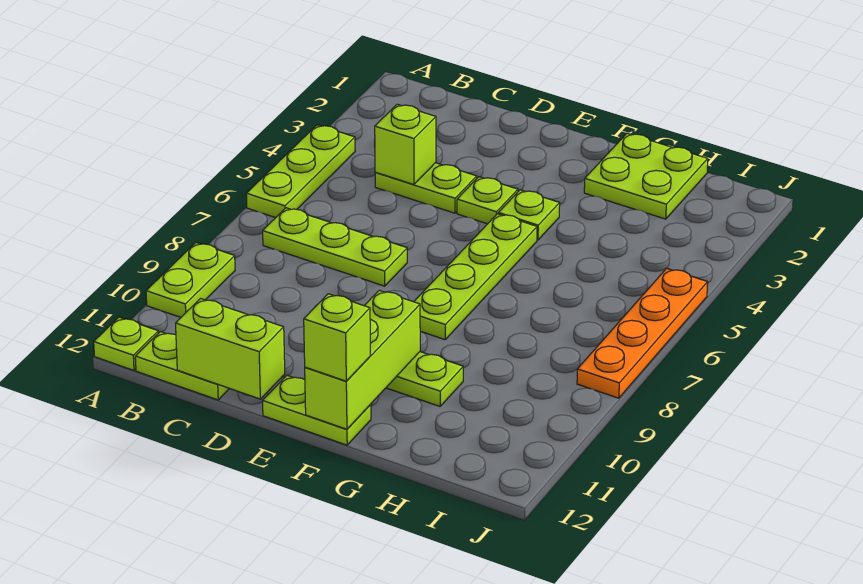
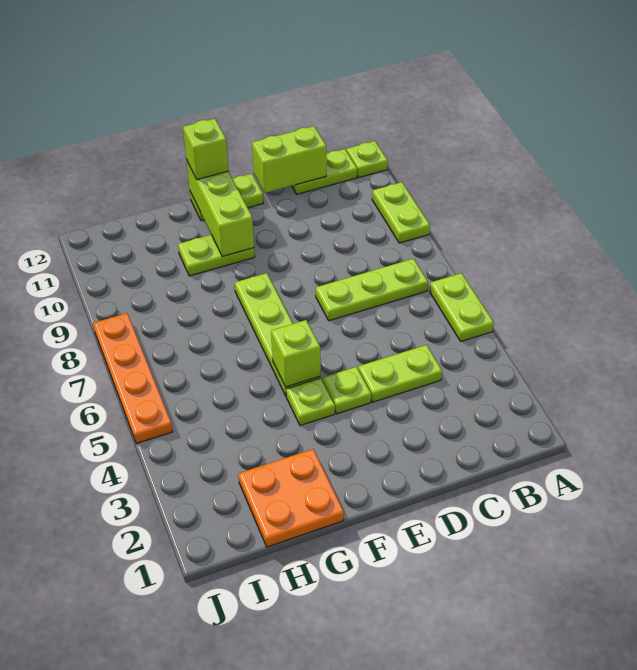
lime 1x3 plate [246,125,355,218] -> lime 1x2 plate [430,273,494,341]
lime 1x1 brick [375,104,436,185] -> lime 1x1 brick moved to [271,320,320,387]
lime 2x2 plate [584,133,708,219] -> orange 2x2 plate [238,449,344,547]

